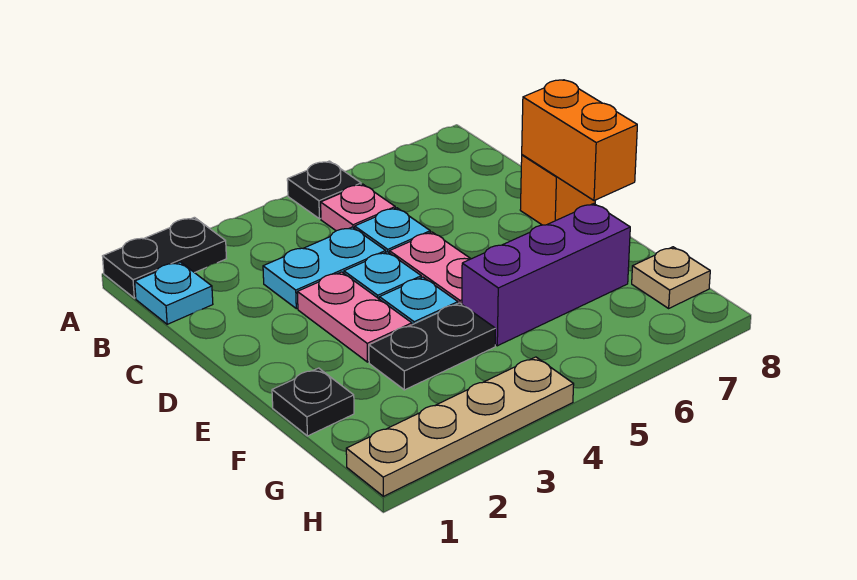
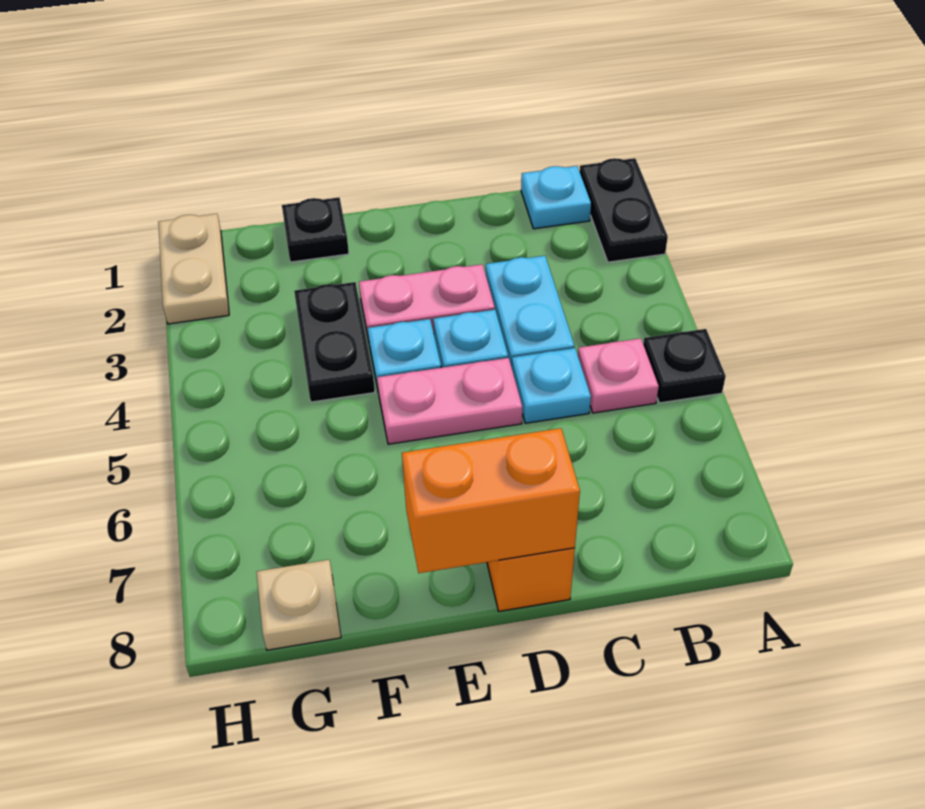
purple 1x3 brick [462,204,630,346] -> none
tan 1x4 plate [346,357,574,496] -> tan 1x2 plate [158,214,229,324]

